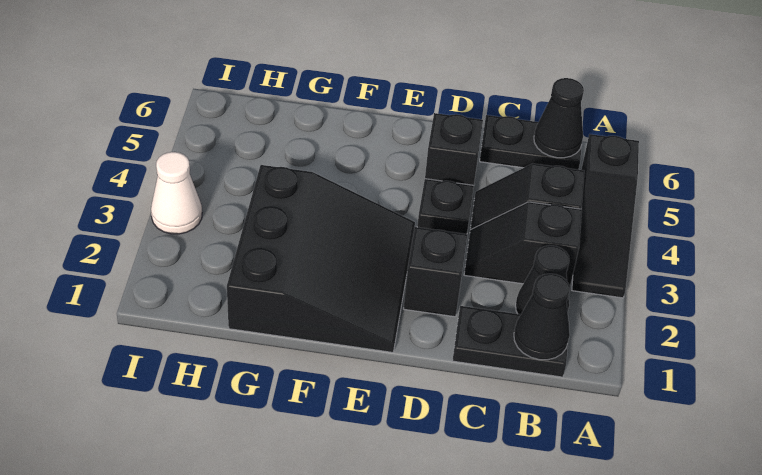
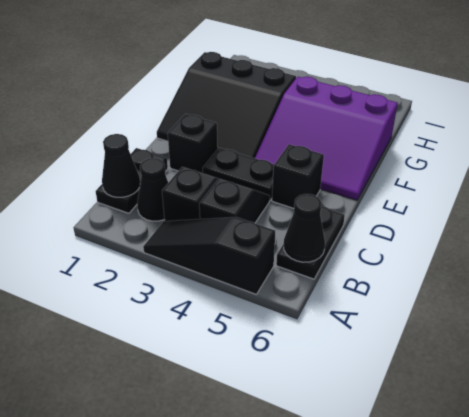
black 1x1 plate [417,179,474,234] -> black 1x2 plate [203,148,274,200]
none -> purple 3x3 slope [255,77,398,200]
white 1x1 cone [151,152,202,234] -> none

